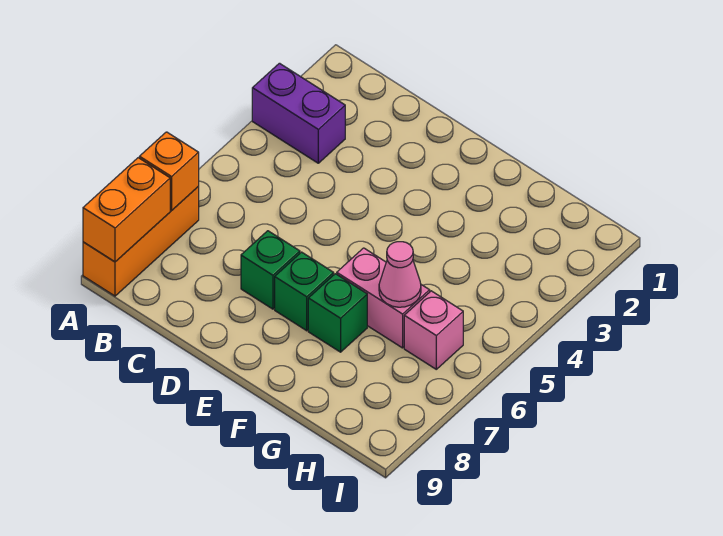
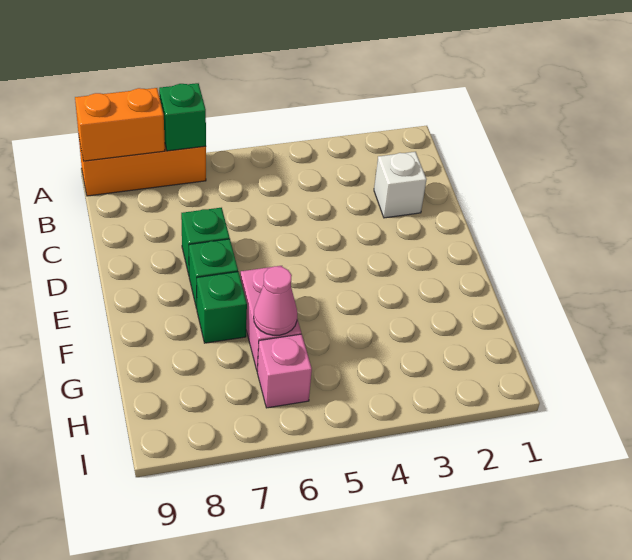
purple 1x2 brick [252,63,345,163] -> none
orange 1x1 brick [139,132,199,210] -> green 1x1 brick [159,83,206,151]
none -> white 1x1 brick [374,152,426,218]

